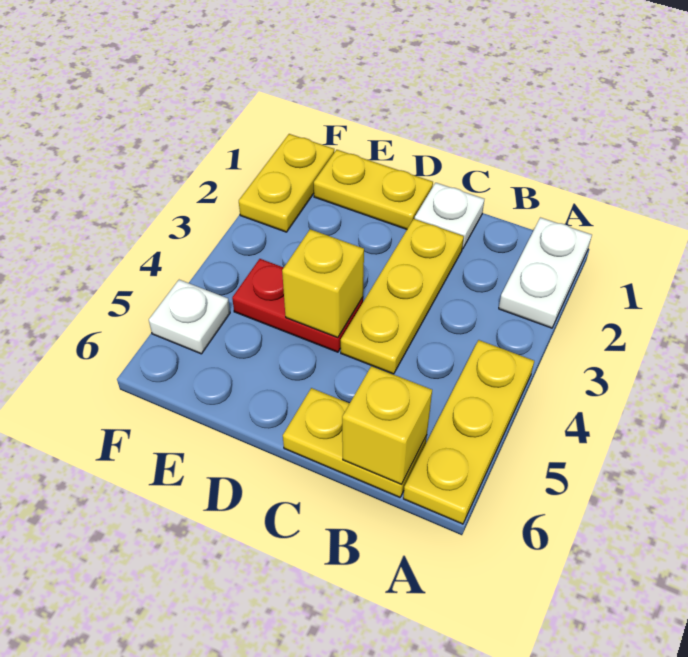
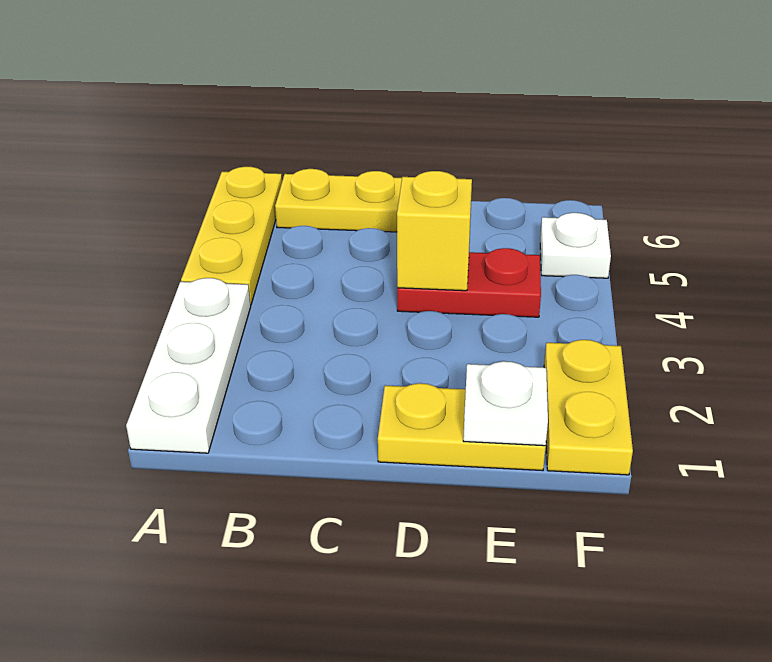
white 1x2 plate [499,217,592,328] -> white 1x3 plate [126,278,251,453]
yellow 1x1 brick [342,366,432,484] -> none
white 1x1 plate [415,183,484,249] -> white 1x1 plate moved to [463,361,548,446]
yellow 1x3 plate [341,219,464,374] -> none

